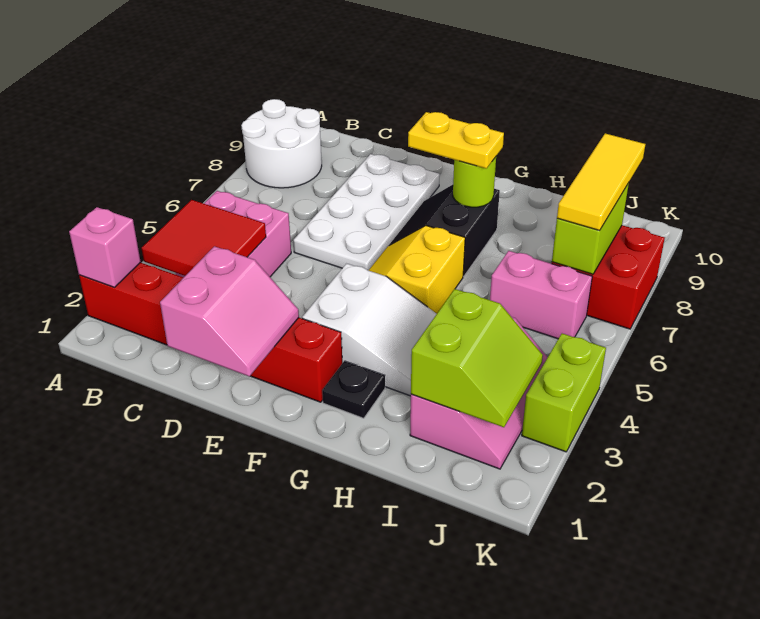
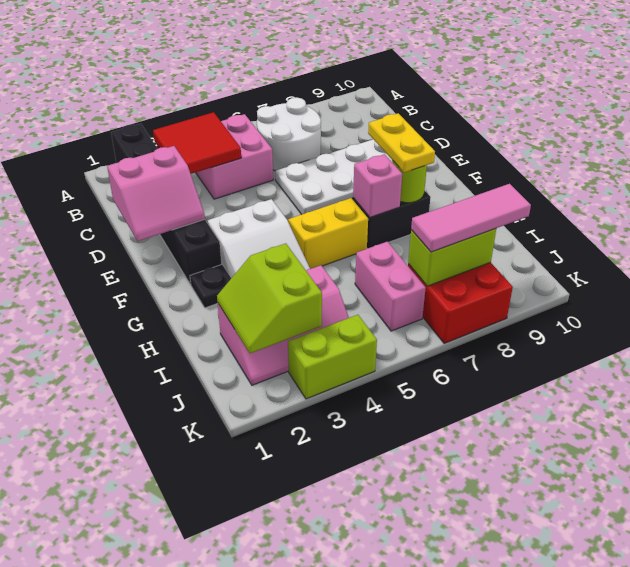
red 1x6 brick [79,263,342,402] -> black 1x6 brick [111,124,222,284]
pink 1x1 brick [69,207,141,287] -> pink 1x1 brick moved to [353,154,402,217]
white 2x2 round brick [241,99,322,188] -> white 2x2 round brick moved to [257,97,321,171]
lime 2x2 slope [411,289,543,427] -> lime 2x2 slope turned to [217,243,322,353]
yellow 1x3 tile [557,133,645,230] -> pink 1x3 tile [411,184,531,252]

